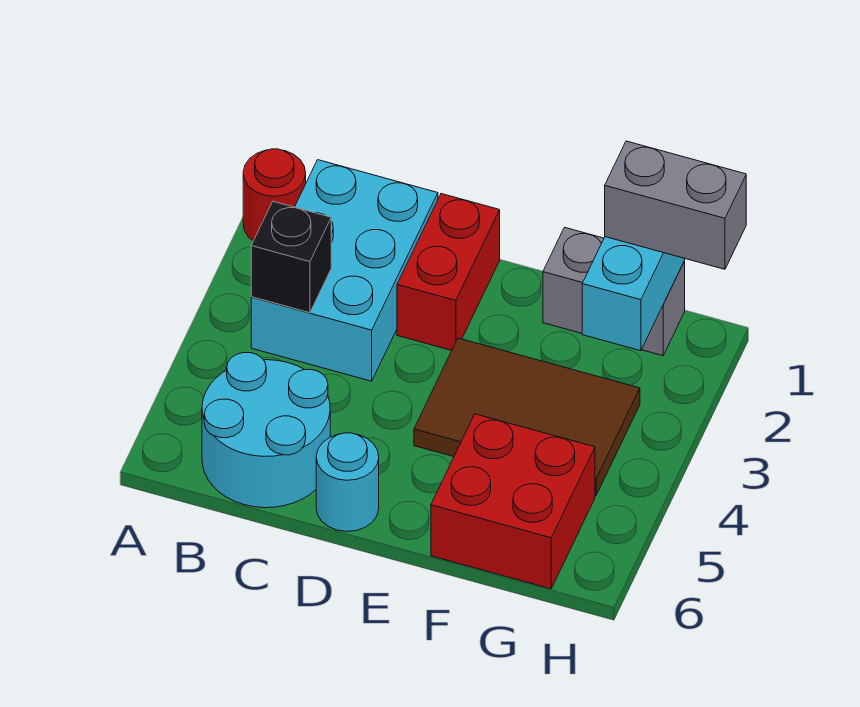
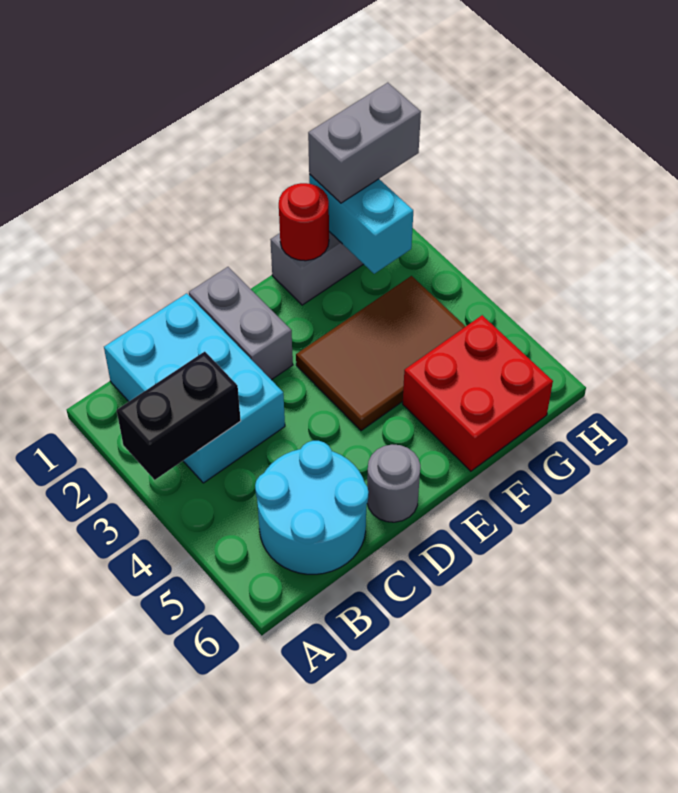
red 1x1 round brick [243,149,306,241] -> red 1x1 round brick moved to [279,183,329,261]
black 1x1 brick [251,201,331,313] -> black 1x2 brick [117,352,241,480]
red 1x2 brick [397,194,500,350] -> grey 1x2 brick [189,267,293,380]
cyan 1x1 round brick [316,433,379,531] -> grey 1x1 round brick [367,444,420,522]

